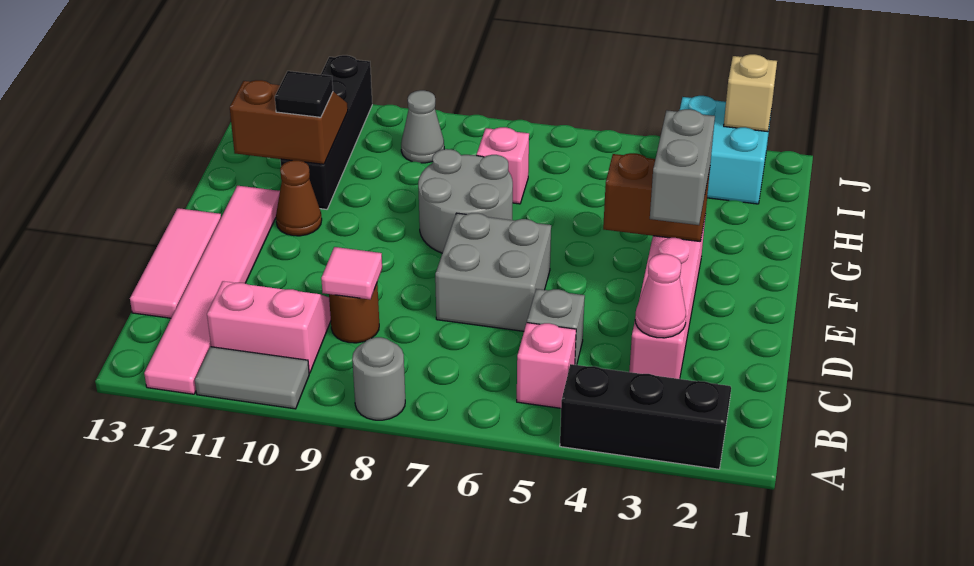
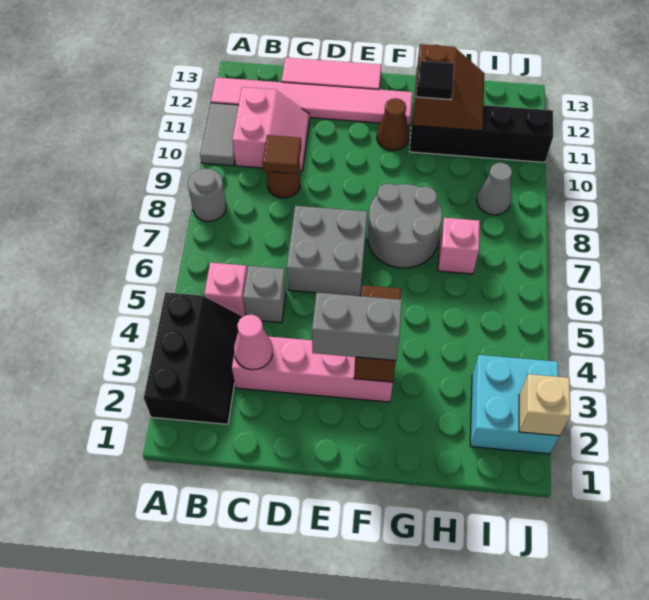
pink 1x1 tile [321,247,382,299] -> brown 1x1 tile [262,135,301,174]

